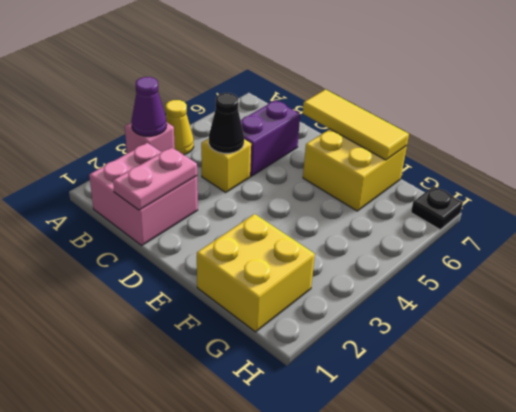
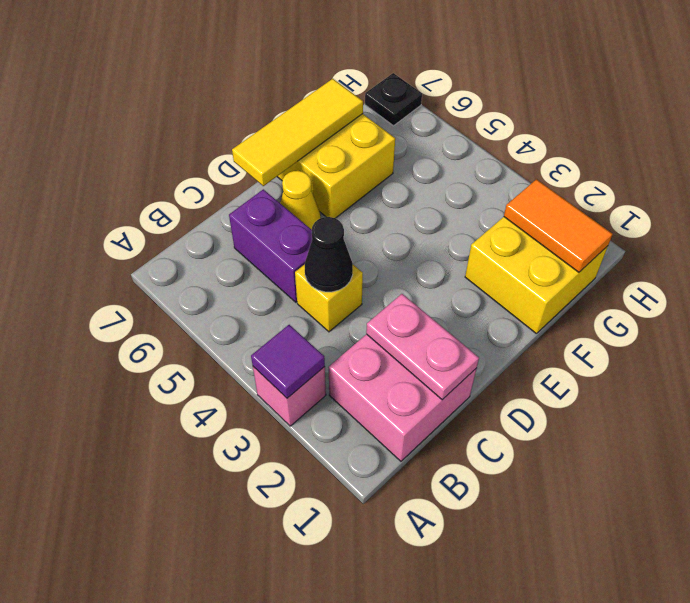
purple 1x1 cone [131,77,167,136] -> purple 1x1 tile [251,325,325,398]
yellow 1x1 cone [166,100,194,155] -> yellow 1x1 cone moved to [280,171,321,230]
none -> orange 1x2 tile [504,179,612,272]

